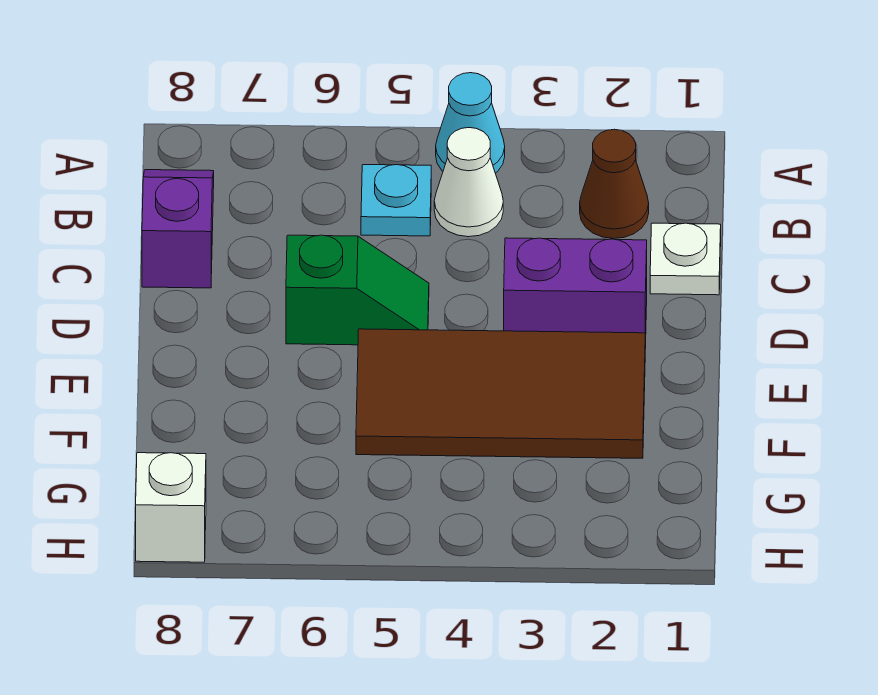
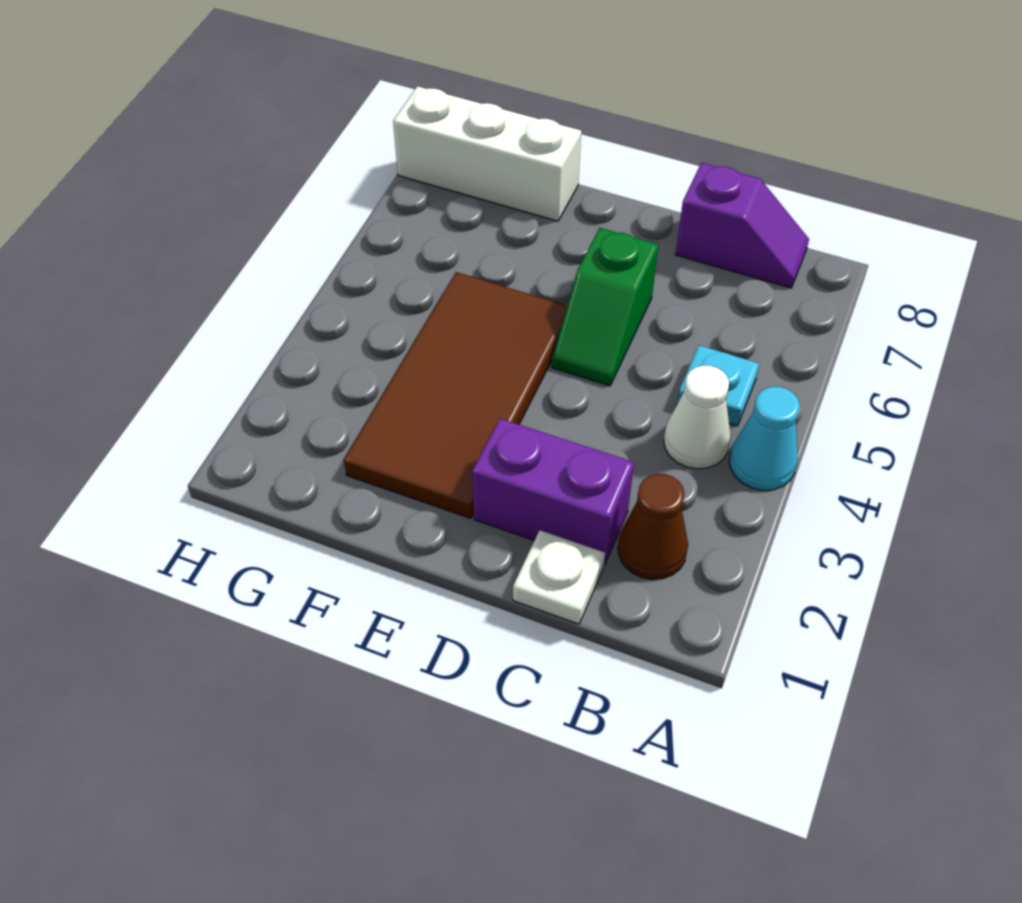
purple 1x2 brick [504,238,647,348] -> purple 1x2 brick turned to [472,419,634,565]
white 1x1 brick [136,453,206,562] -> white 1x3 brick [393,86,581,221]

